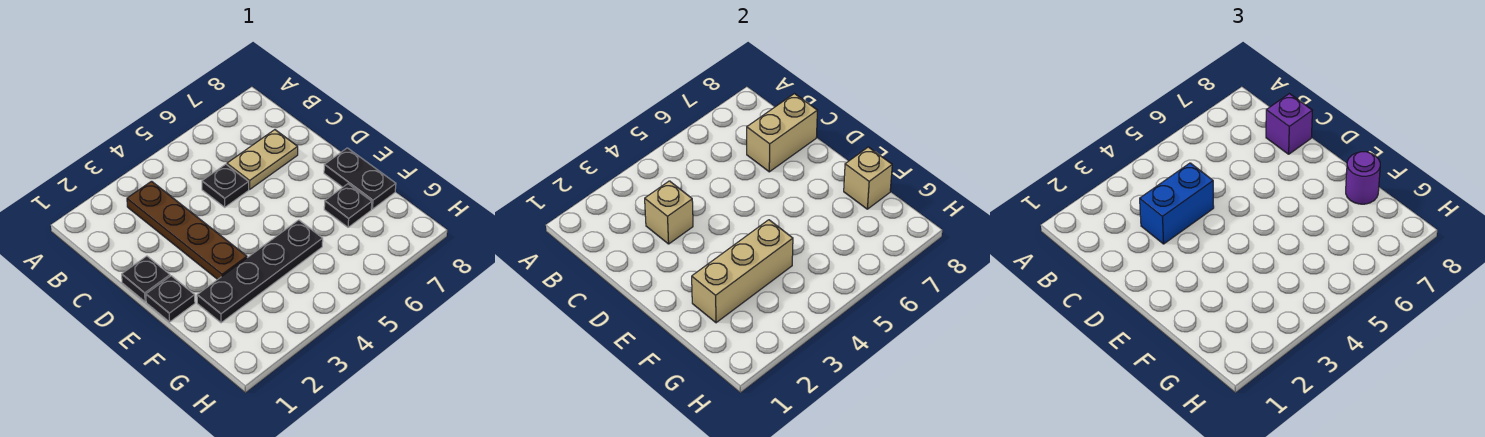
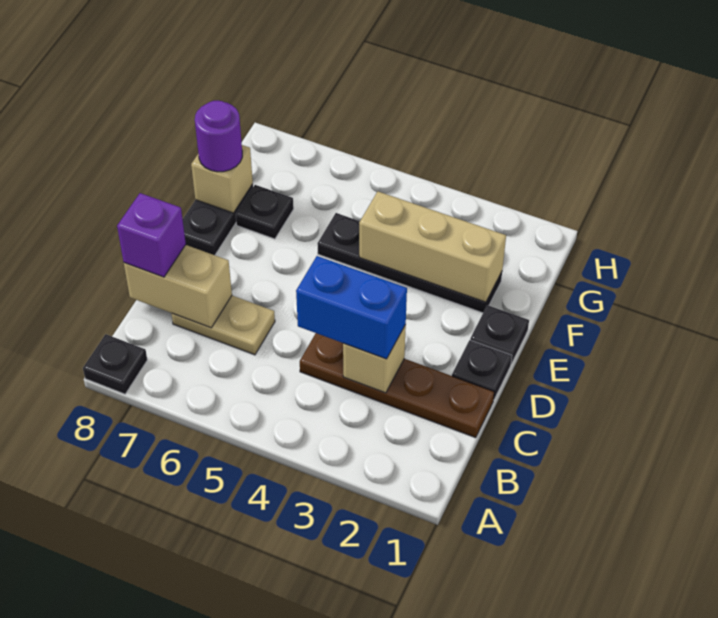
brown 1x4 plate [127,181,247,279] -> brown 1x4 plate turned to [300,333,494,438]
black 1x1 plate [202,164,249,207] -> black 1x1 plate moved to [83,334,147,394]

